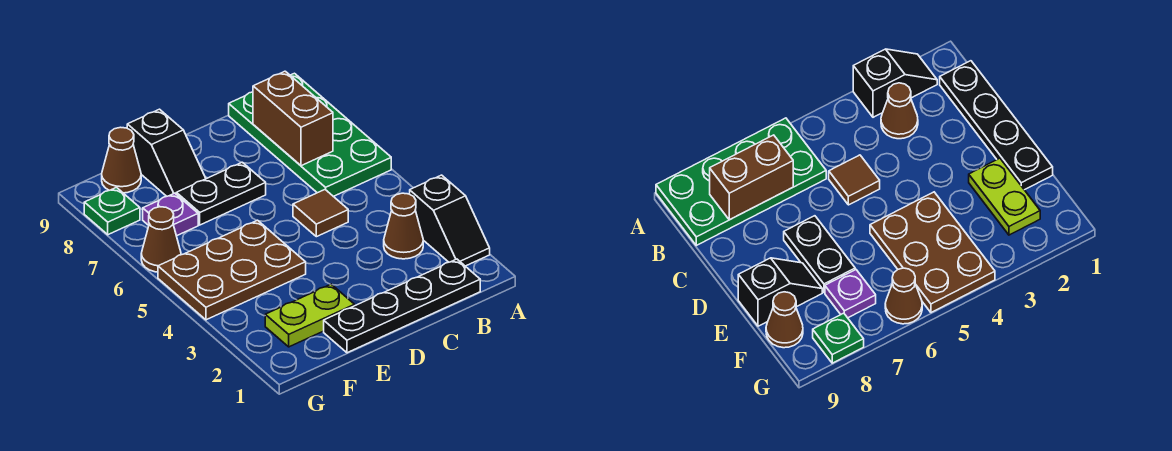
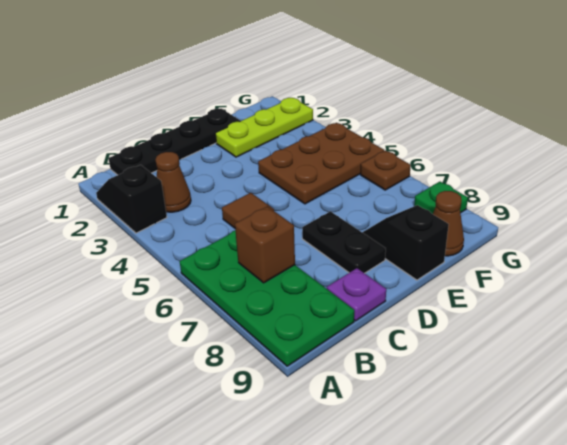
brown 1x2 brick [253,71,333,166] -> brown 1x1 brick [235,206,295,283]
black 1x2 plate [176,162,266,225] -> black 1x2 plate turned to [302,211,386,273]
lime 1x2 plate [265,284,355,347] -> lime 1x3 plate [215,98,313,157]
purple 1x1 plate [143,193,198,236] -> purple 1x1 plate moved to [327,268,386,321]
brown 1x1 cone [141,207,181,272] -> brown 1x1 plate [361,151,411,190]

